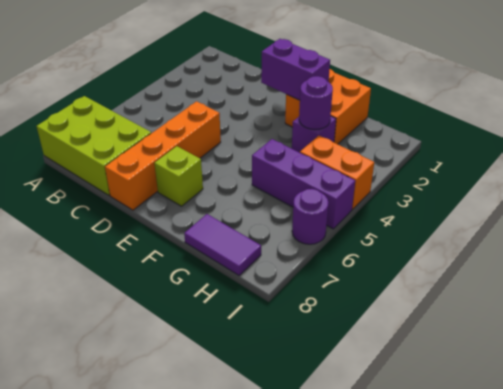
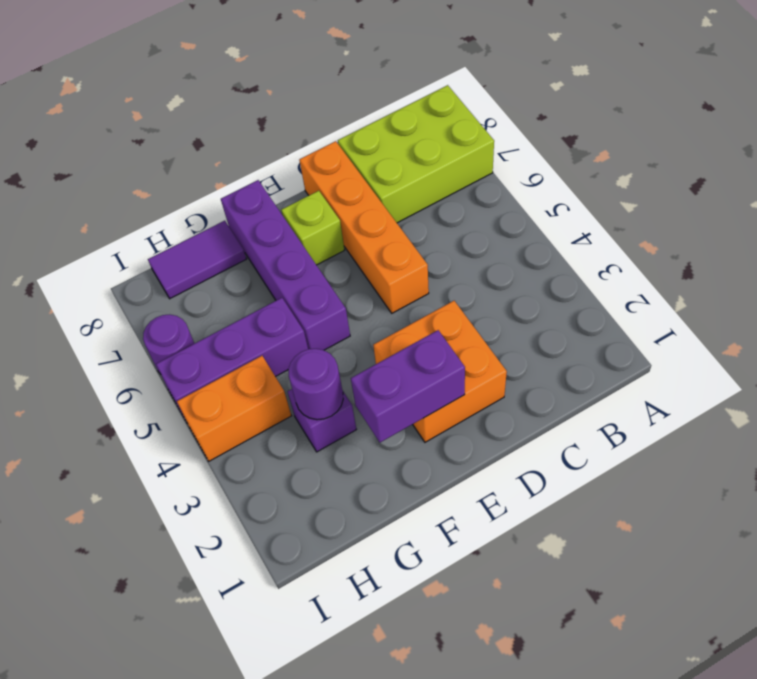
orange 2x2 brick [285,69,371,144] -> orange 2x2 brick moved to [373,301,507,442]
none -> purple 1x4 brick [221,180,350,350]

